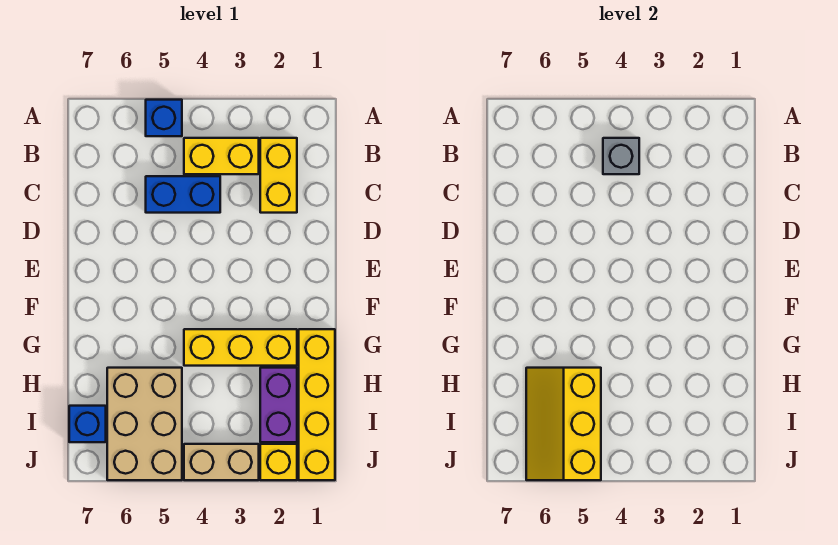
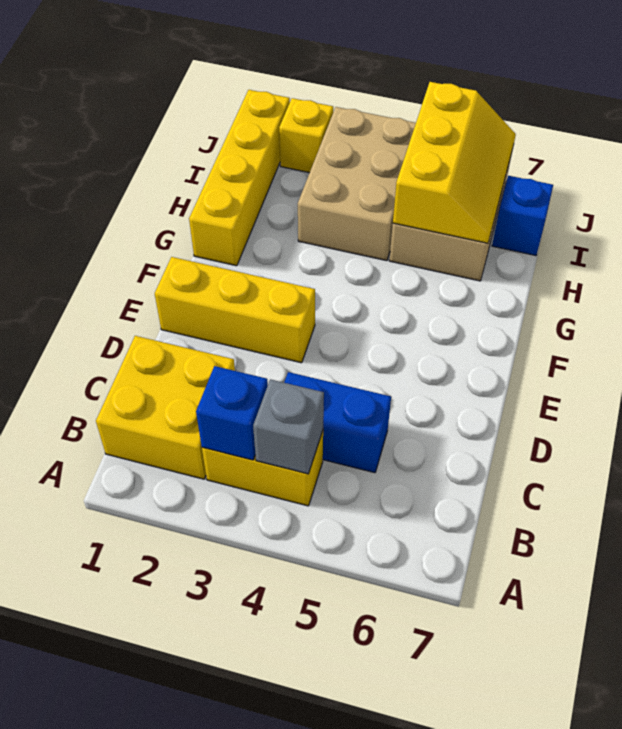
blue 1x1 brick [146,100,182,136] -> blue 1x1 brick moved to [196,366,268,460]
yellow 1x2 brick [260,138,297,213] -> yellow 2x2 brick [96,336,235,479]
yellow 1x3 brick [184,329,297,366] -> yellow 1x3 brick moved to [155,257,315,363]
purple 1x2 brick [260,368,297,442] -> none
tan 1x2 brick [184,444,259,480] -> tan 2x3 brick [298,107,416,261]

